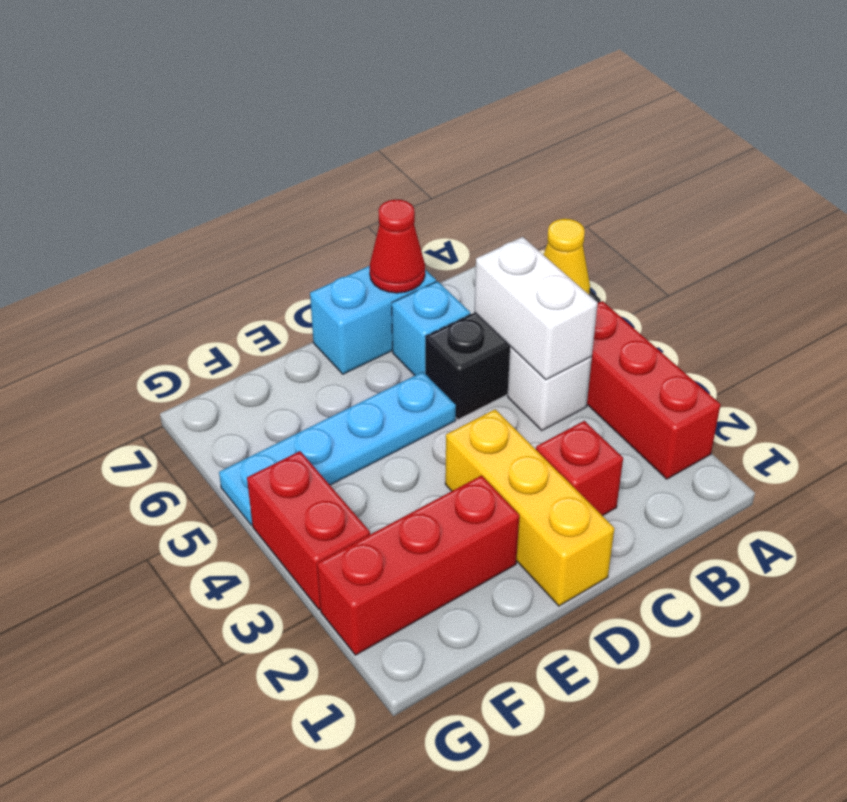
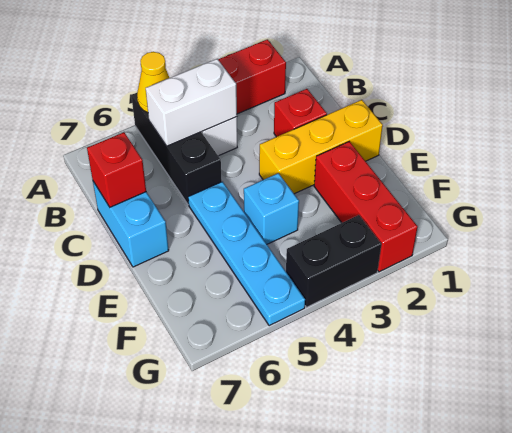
cyan 1x1 brick [392,281,470,375] -> cyan 1x1 brick moved to [244,173,299,244]
red 1x1 cone [370,199,425,293] -> red 1x1 brick [87,132,146,207]
red 1x2 brick [247,451,370,610] -> black 1x2 brick [286,215,381,307]

